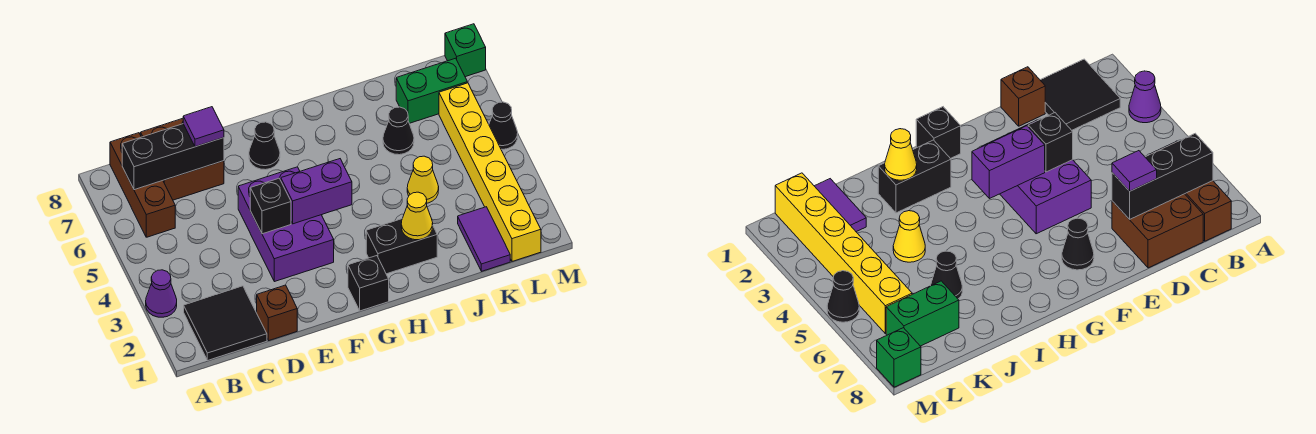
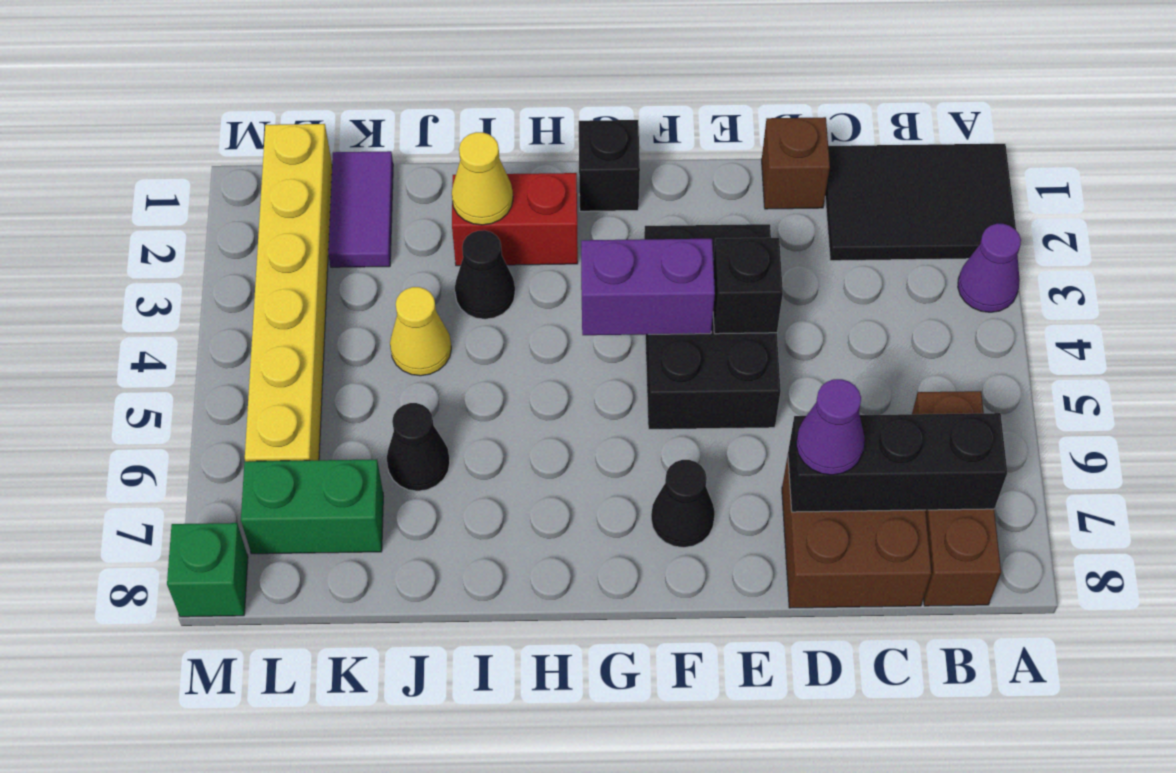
black 2x2 tile [184,286,267,360] -> black 2x3 tile [825,144,1016,261]
purple 1x1 tile [183,107,224,147] -> purple 1x1 cone [796,379,865,475]
purple 2x3 brick [238,167,334,282] -> black 2x3 brick [644,224,781,429]
black 1x2 brick [366,219,437,274] -> red 1x2 brick [452,173,578,266]
black 1x1 cone [489,102,518,149] -> black 1x1 cone moved to [455,230,515,319]

